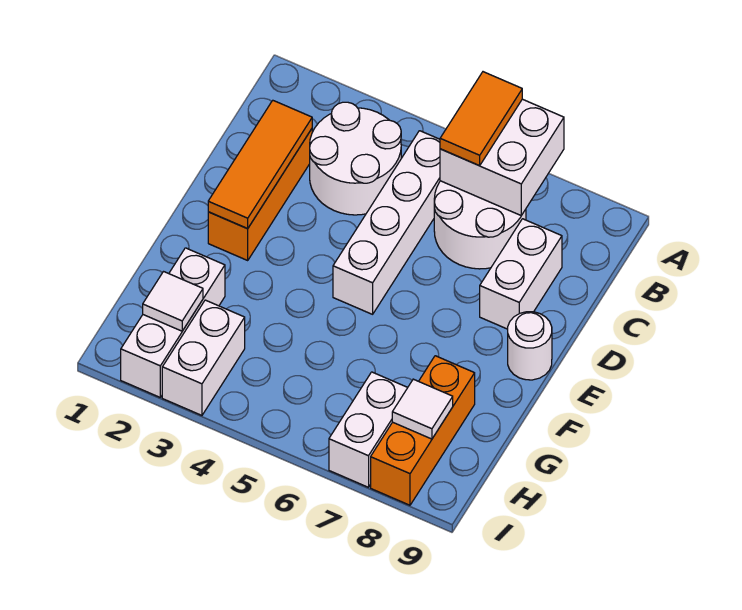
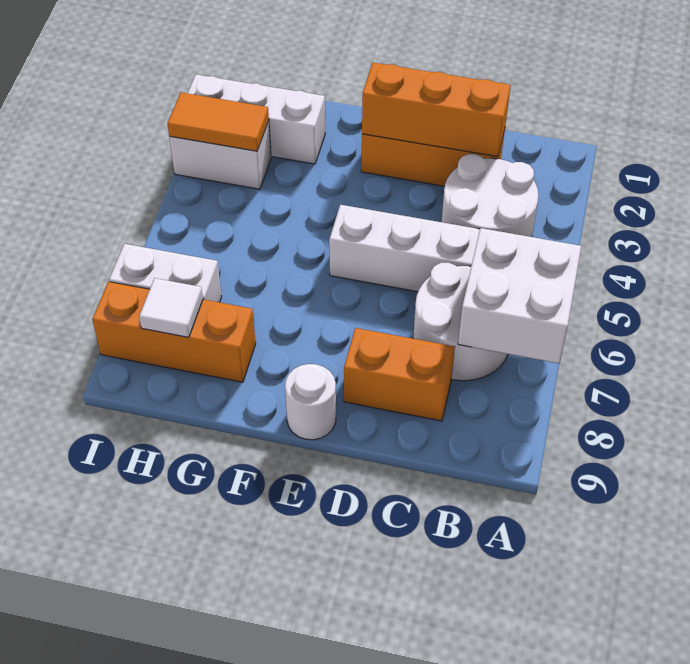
orange 1x2 tile [440,72,522,166] -> orange 1x2 tile moved to [167,93,269,151]
orange 1x3 tile [208,101,312,229] -> orange 1x3 brick [362,63,511,157]
white 1x2 brick [480,219,562,329] -> orange 1x2 brick [344,328,455,421]
white 1x1 tile [143,272,203,331] -> none

